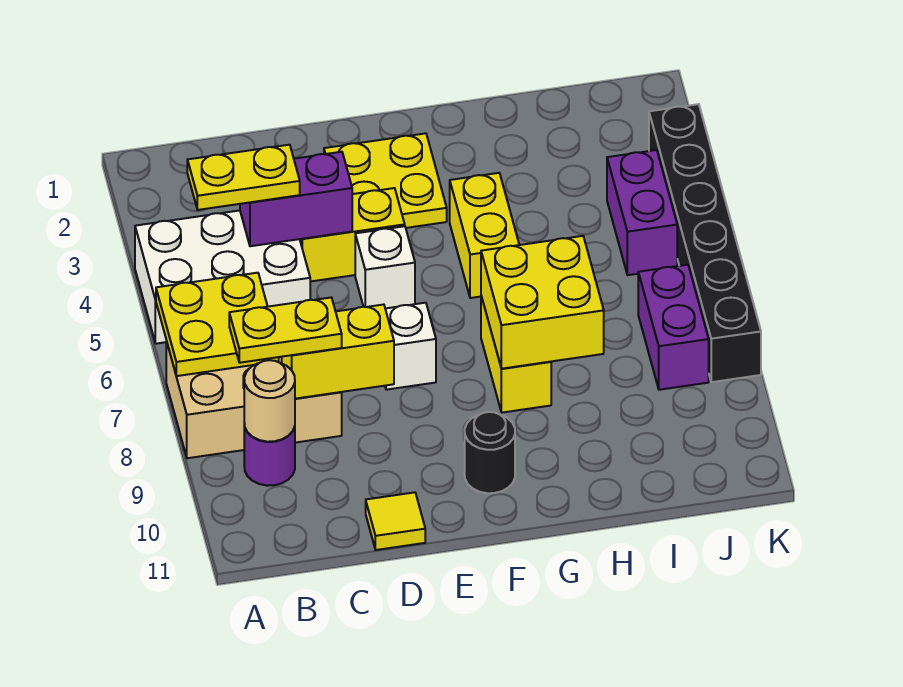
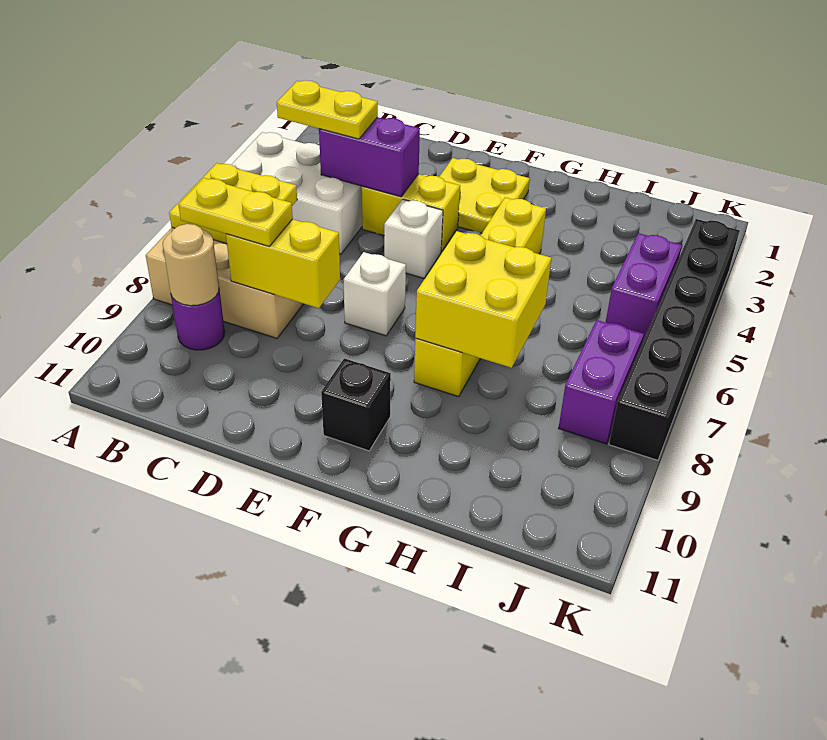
yellow 1x1 tile [366,492,425,550] -> none
black 1x1 round brick [465,412,515,493] -> black 1x1 brick [321,358,391,451]

